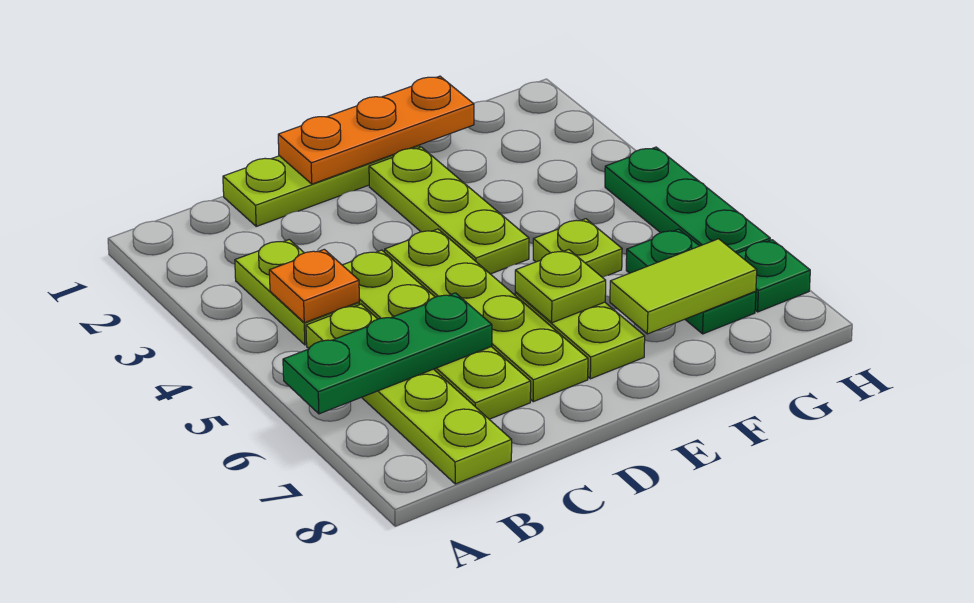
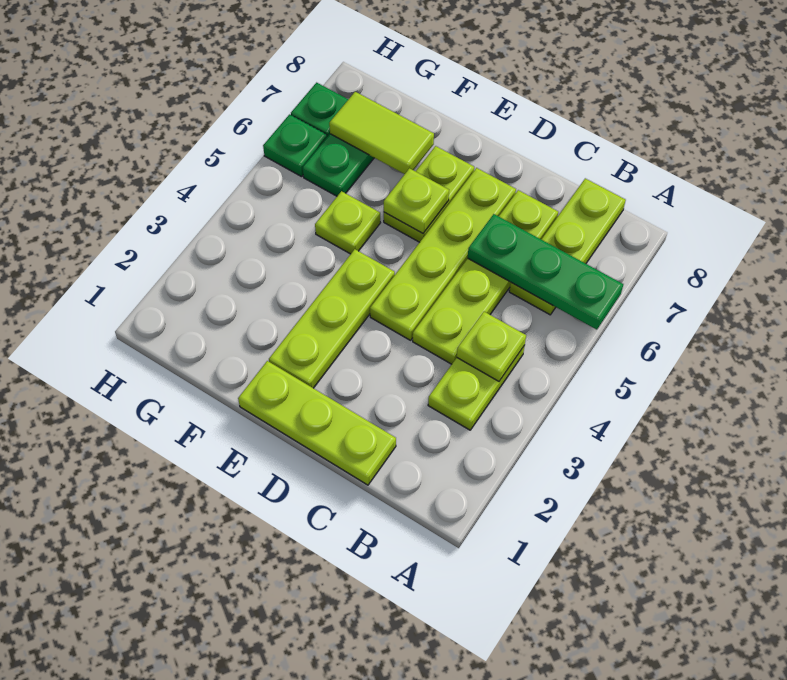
orange 1x1 plate [269,249,359,323] -> lime 1x1 plate [457,312,526,381]
lime 1x4 plate [306,304,512,484] -> lime 1x3 plate [509,178,626,315]
orange 1x3 plate [278,76,474,184] -> none
green 1x3 plate [605,147,770,253] -> green 1x1 plate [263,114,327,177]

